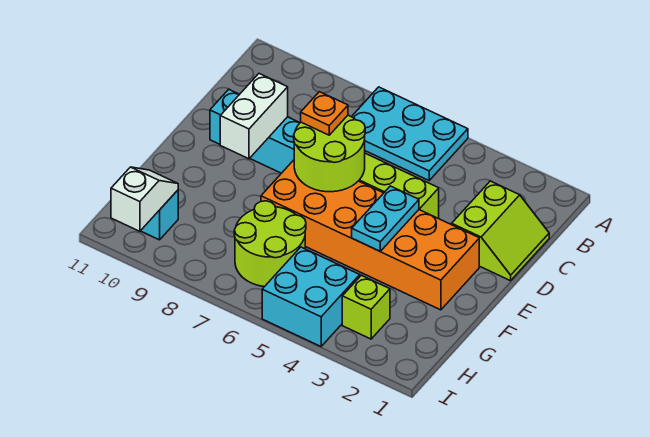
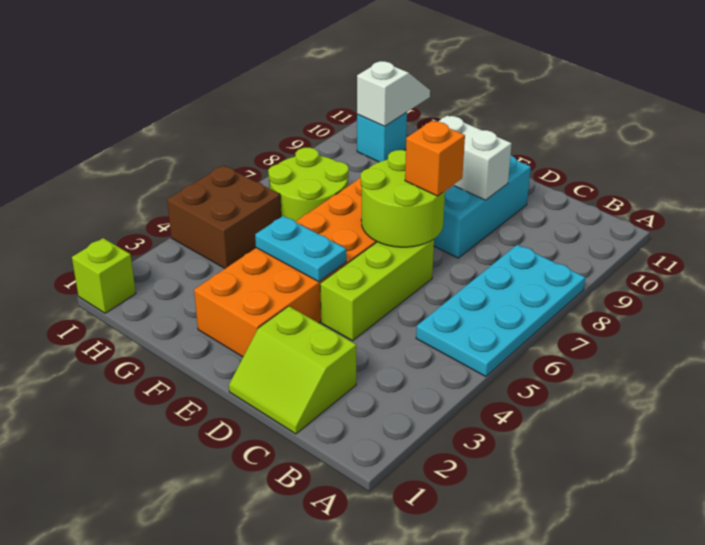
cyan 2x3 plate [352,87,468,180] -> cyan 2x4 plate [416,245,585,377]
orange 1x1 plate [301,92,348,135] -> orange 1x1 brick [405,121,465,196]
lime 1x1 brick [342,275,390,339] -> lime 1x1 brick moved to [72,238,136,313]
cyan 2x2 brick [262,247,360,346] -> brown 2x2 brick [167,165,281,268]
white 1x2 slope [111,167,178,231] -> white 1x2 slope turned to [357,61,430,126]

